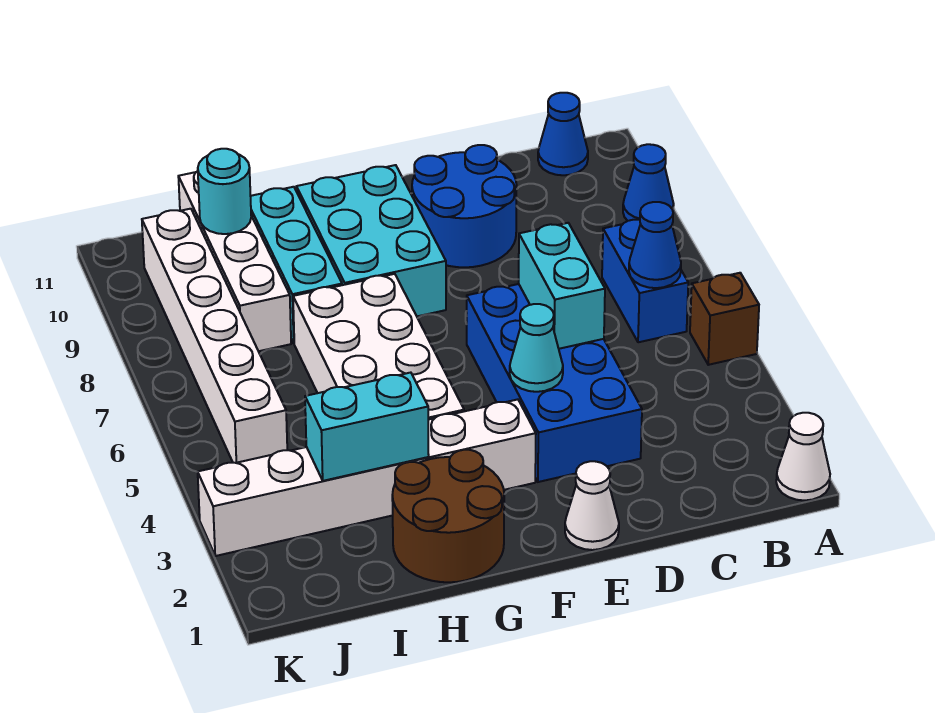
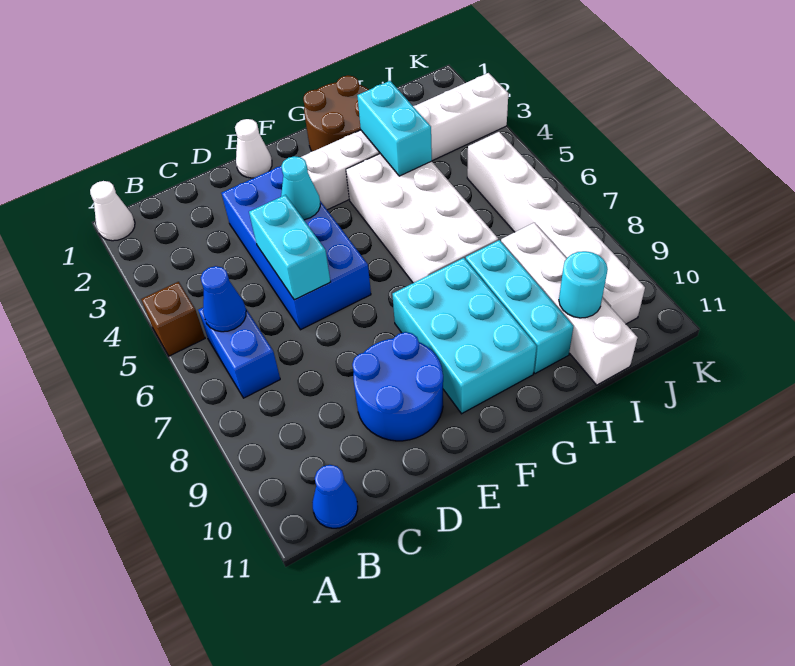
blue 1x1 cone [623,144,674,221] -> none
cyan 1x2 brick [305,373,429,481] -> cyan 1x2 brick turned to [357,81,432,176]

